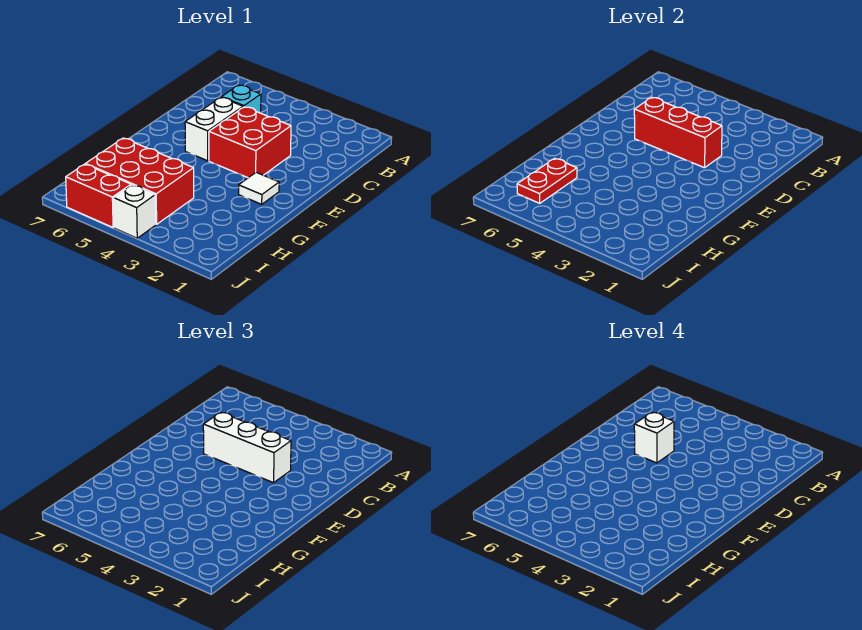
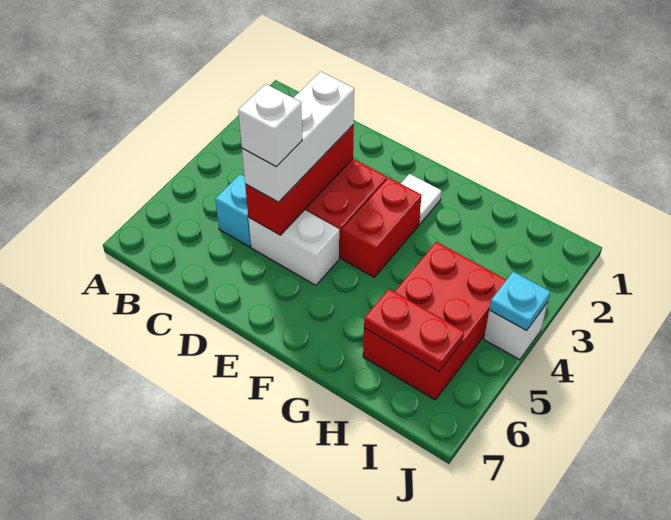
none -> cyan 1x1 plate [489,272,550,331]
red 1x2 brick [66,164,131,227] -> red 1x2 brick moved to [342,177,421,277]

